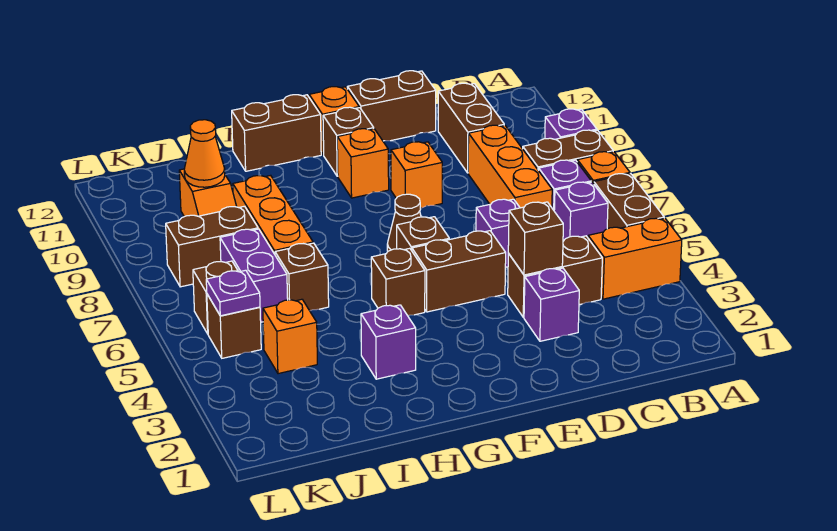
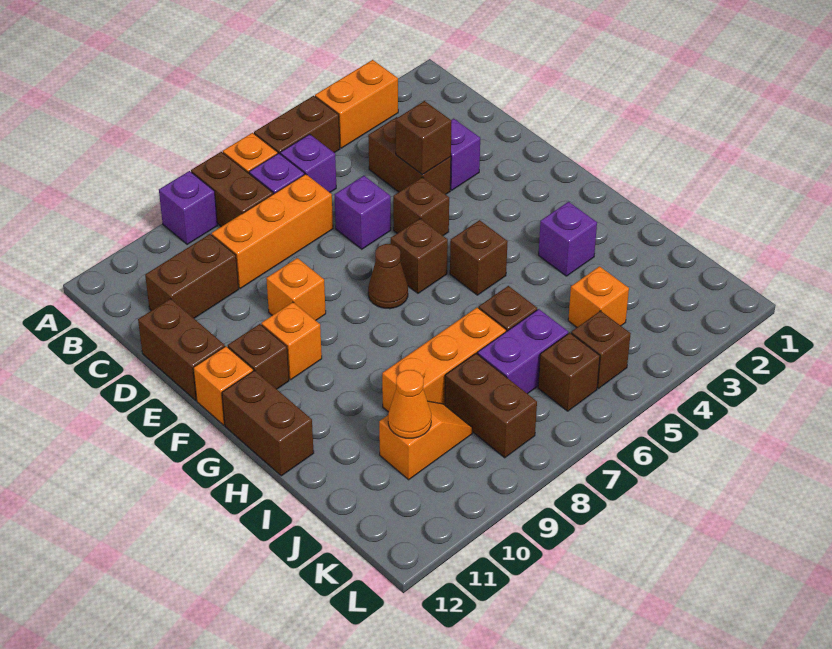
orange 1x2 brick [588,218,682,299] -> orange 1x2 brick turned to [315,60,398,148]
brown 1x2 brick [412,231,506,312] -> brown 1x1 brick [393,177,449,236]
purple 1x1 plate [206,270,260,316] -> none

